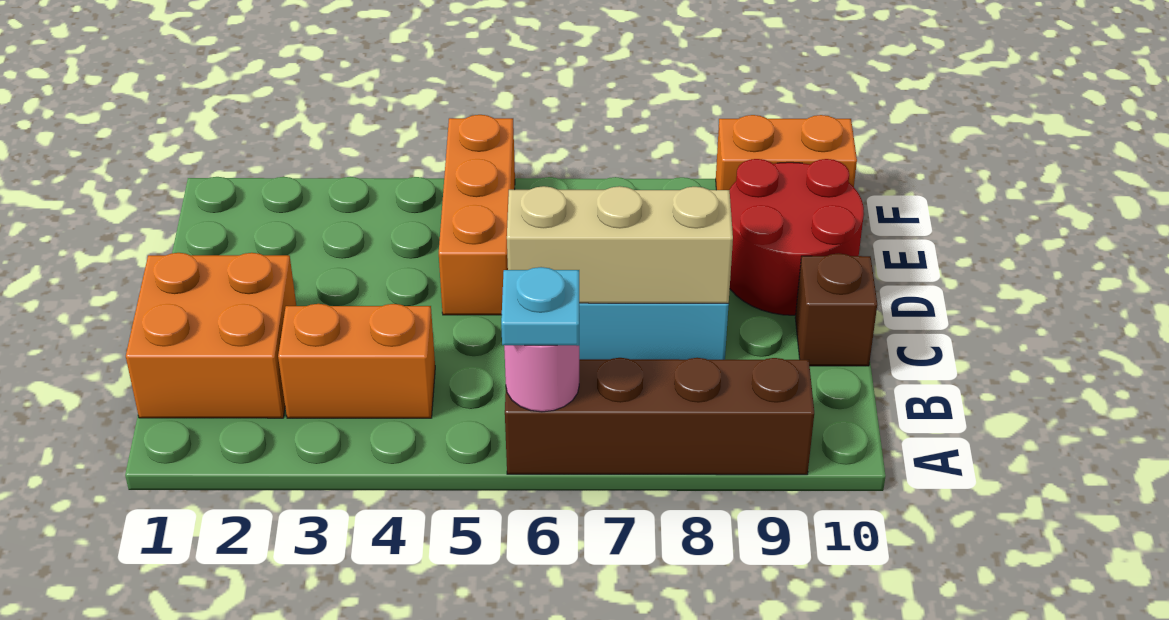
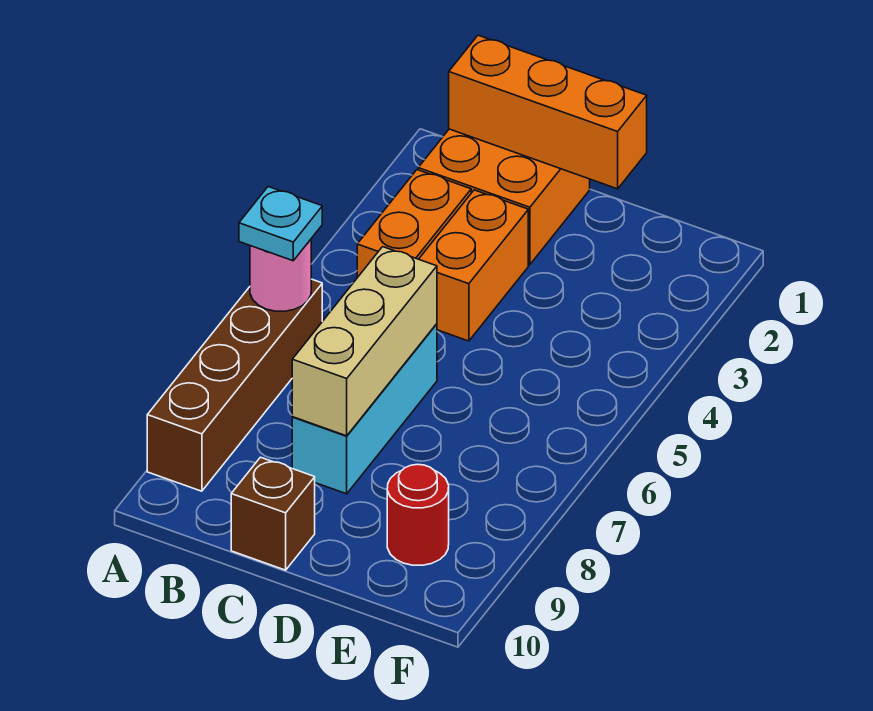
orange 1x3 brick [439,115,515,315] -> orange 1x3 brick moved to [449,35,647,189]
red 2x2 round brick [730,159,864,315] -> red 1x1 round brick [387,464,449,565]
orange 1x2 brick [716,115,857,190] -> orange 1x2 brick moved to [419,190,528,341]

